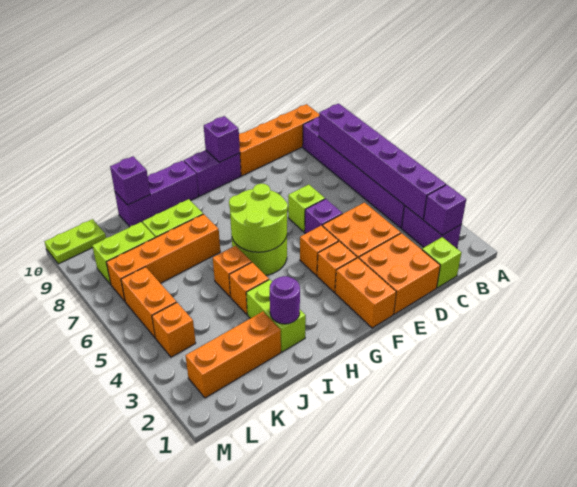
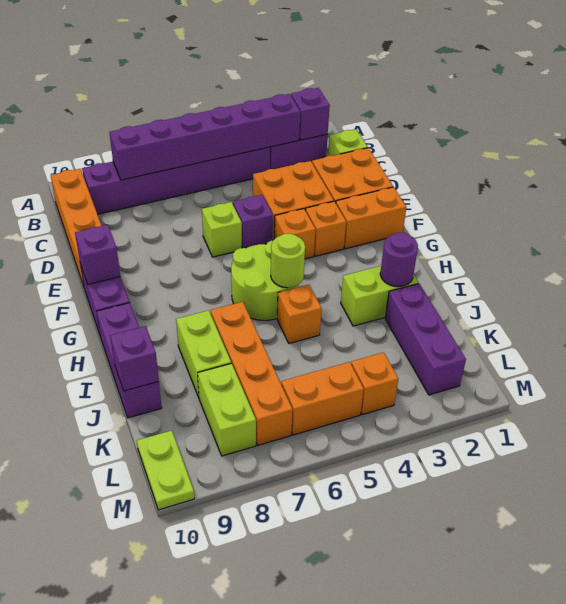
lime 2x2 round brick [229,184,288,252] -> lime 1x1 round brick [271,233,305,288]
orange 1x1 brick [229,262,269,314] -> none
orange 1x3 brick [186,312,281,398] -> purple 1x3 brick [385,284,466,395]

